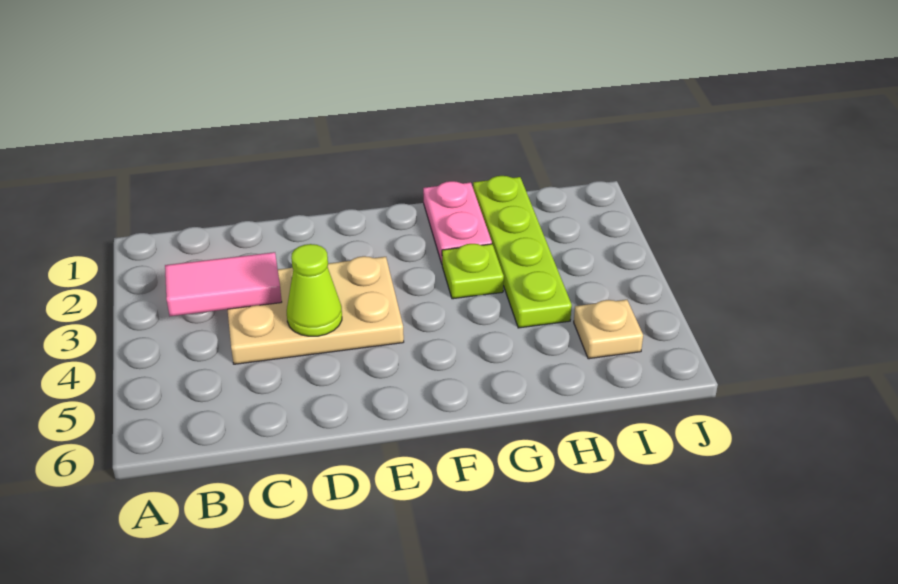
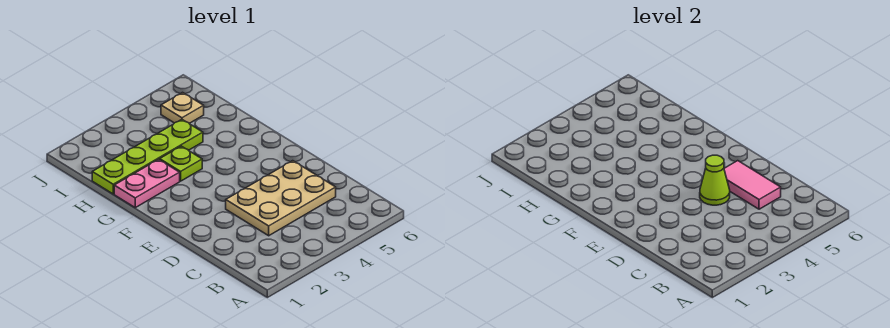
pink 1x2 tile [165,252,282,316] -> pink 1x2 tile moved to [724,161,781,209]
tan 2x3 plate [227,256,404,364] -> tan 2x3 plate turned to [226,161,336,236]

